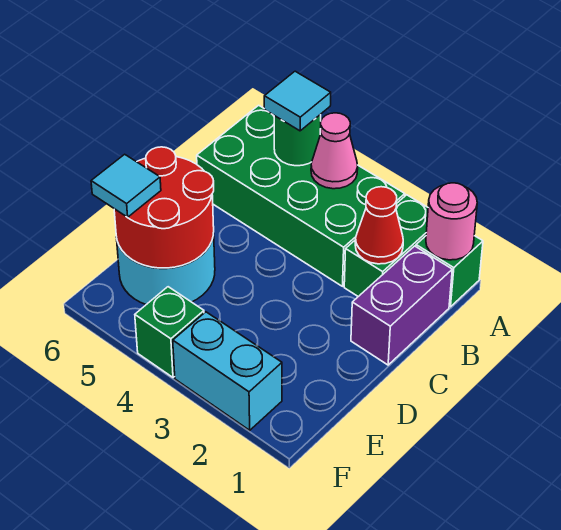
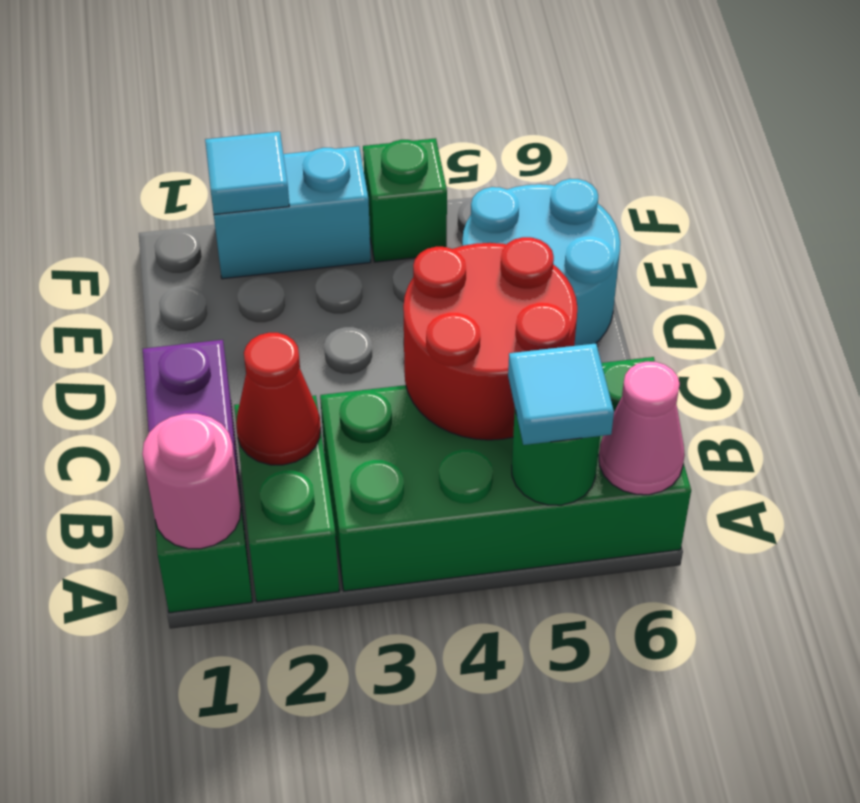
pink 1x1 cone [311,113,358,189] -> pink 1x1 cone moved to [599,362,685,495]
red 2x2 round brick [114,147,214,268] -> red 2x2 round brick moved to [403,237,577,440]
cyan 1x1 tile [91,154,161,217] -> cyan 1x1 tile moved to [205,132,289,214]

